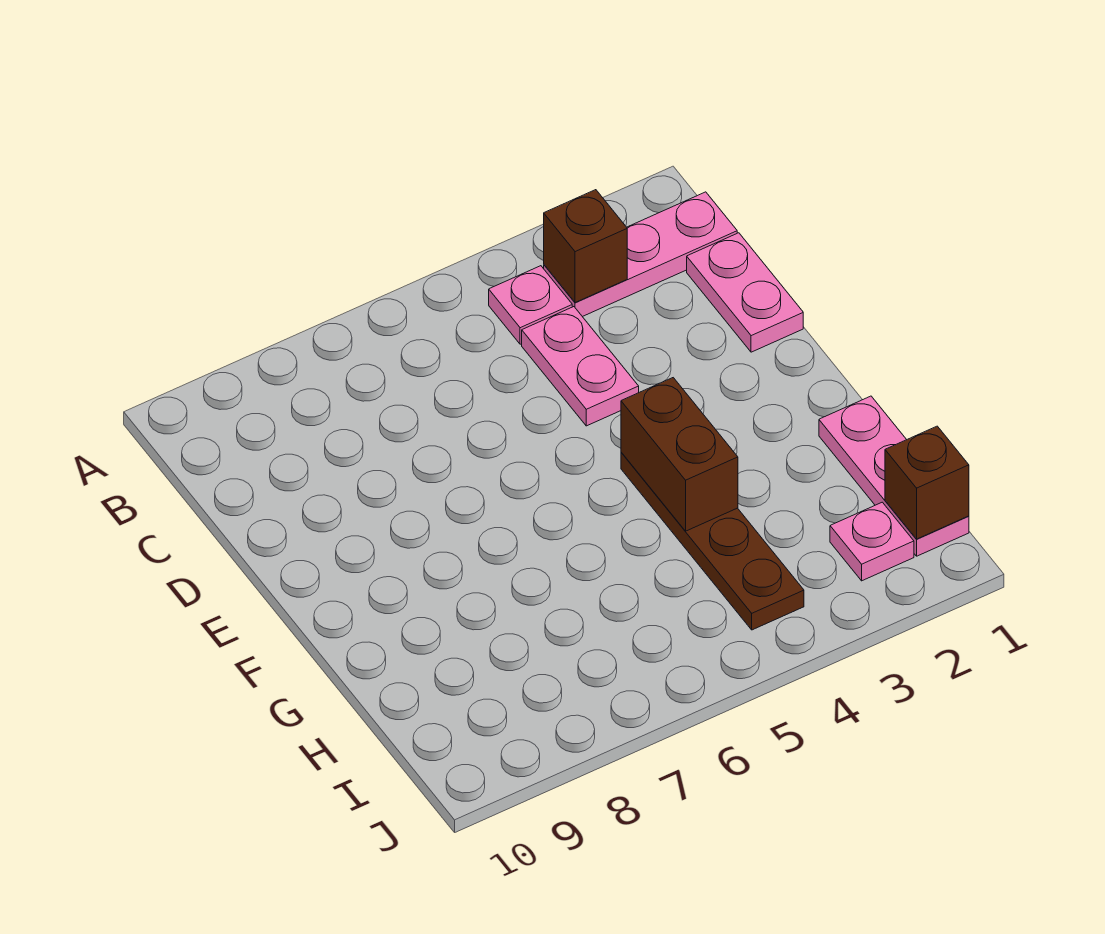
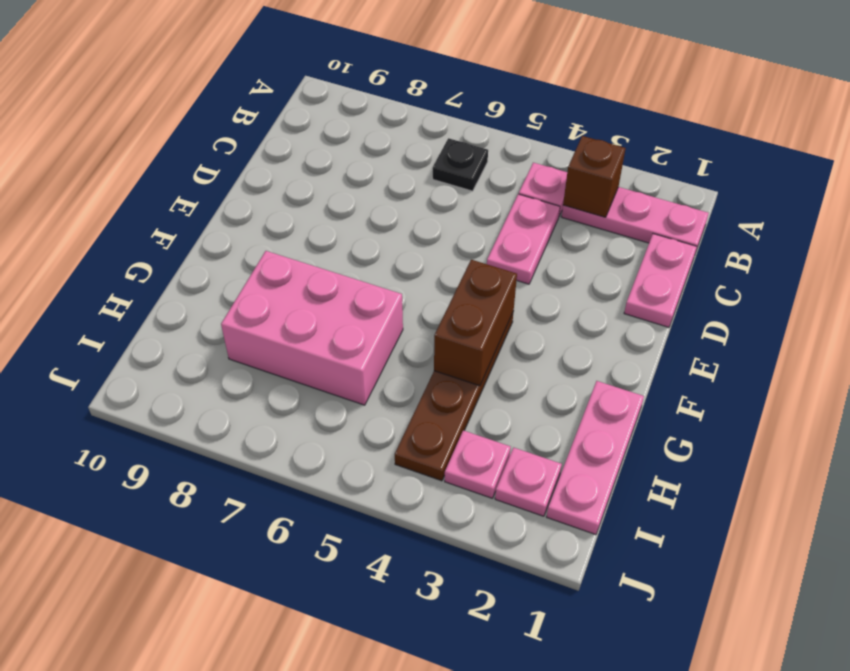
none -> black 1x1 plate [433,138,488,191]
none -> pink 2x3 brick [221,251,403,405]
brown 1x1 brick [885,426,969,539] -> none
none -> pink 1x1 plate [445,430,511,498]

